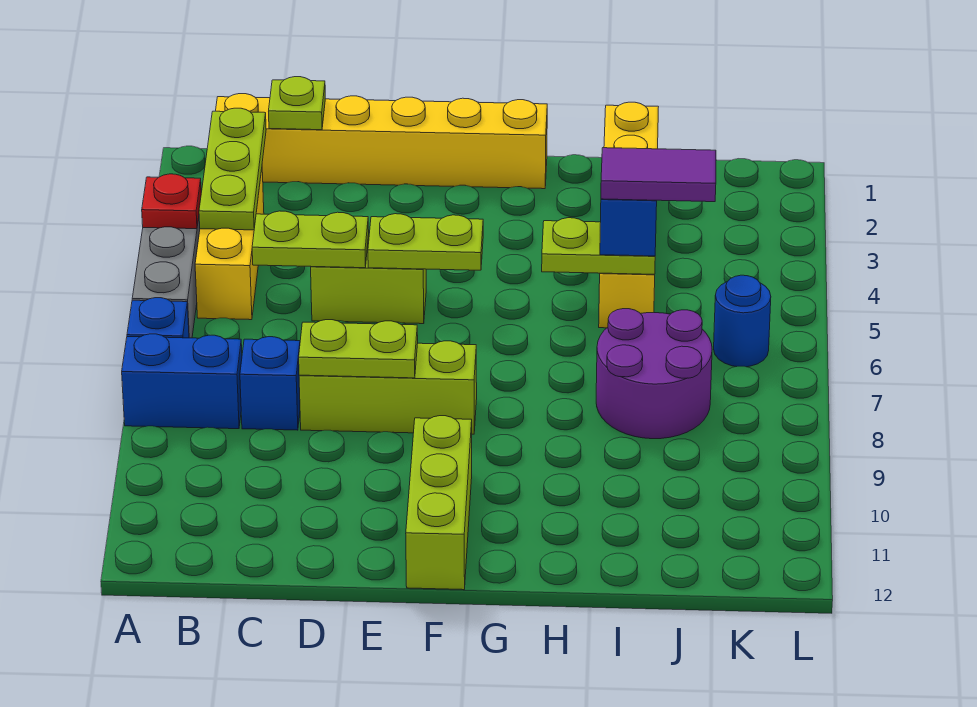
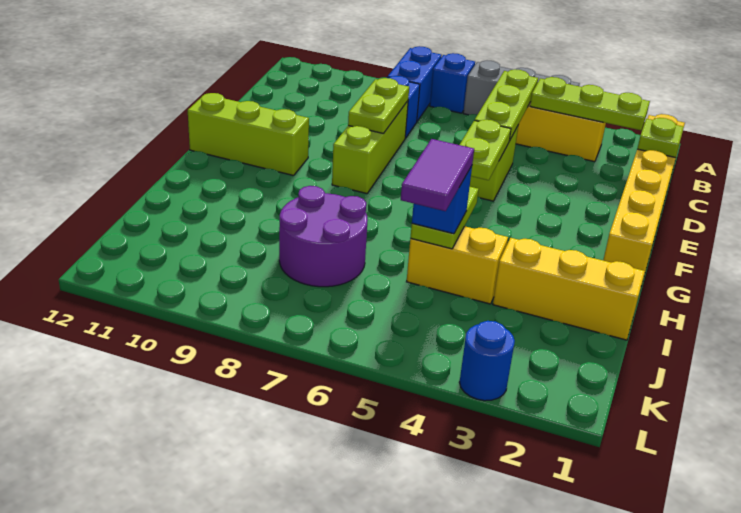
red 1x1 plate [142,174,201,229] -> none
lime 1x2 plate [252,211,369,268] -> lime 1x3 plate [475,69,538,141]
blue 1x1 round brick [714,275,771,367] -> blue 1x1 round brick moved to [459,321,515,401]

